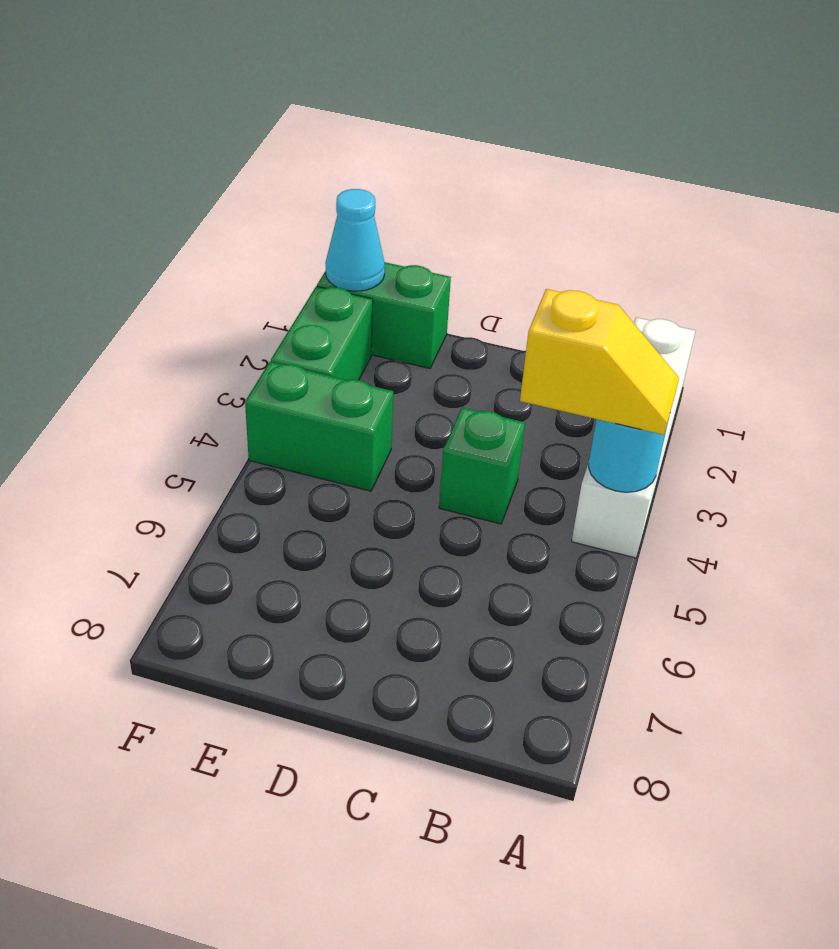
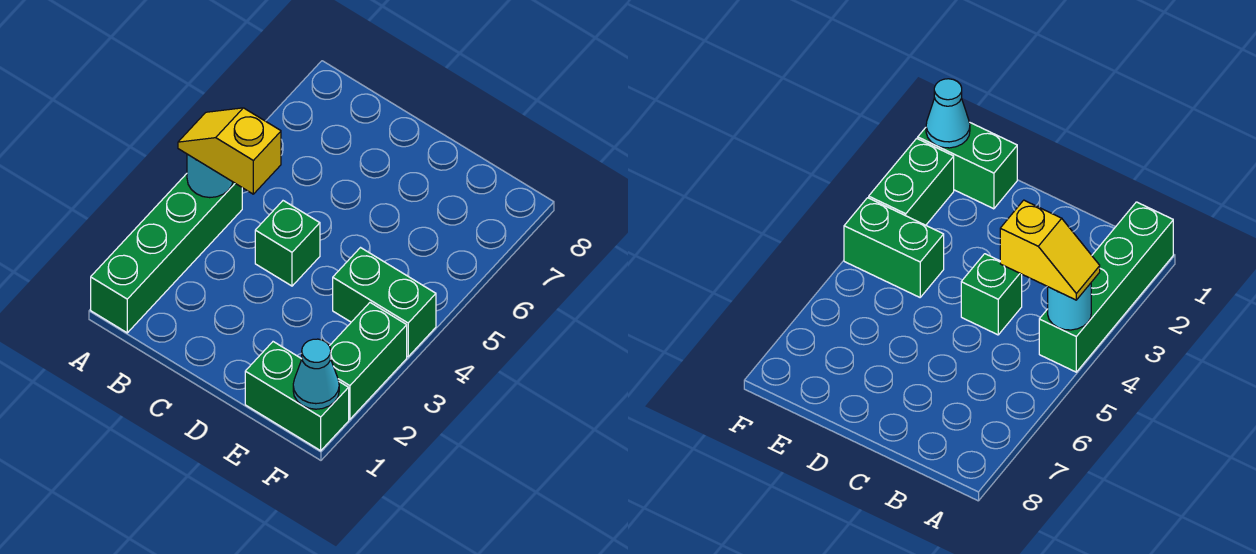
white 1x4 brick [572,317,695,558] -> green 1x4 brick [91,174,242,333]

